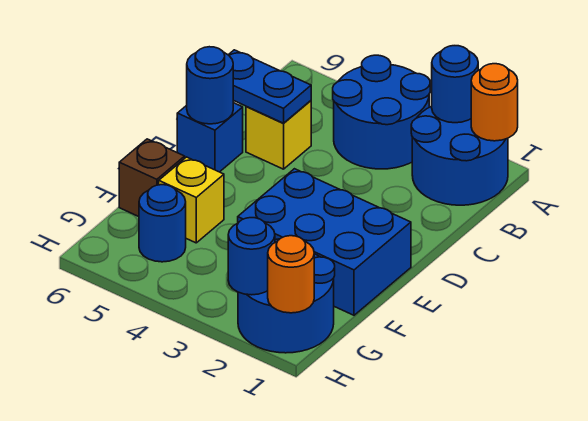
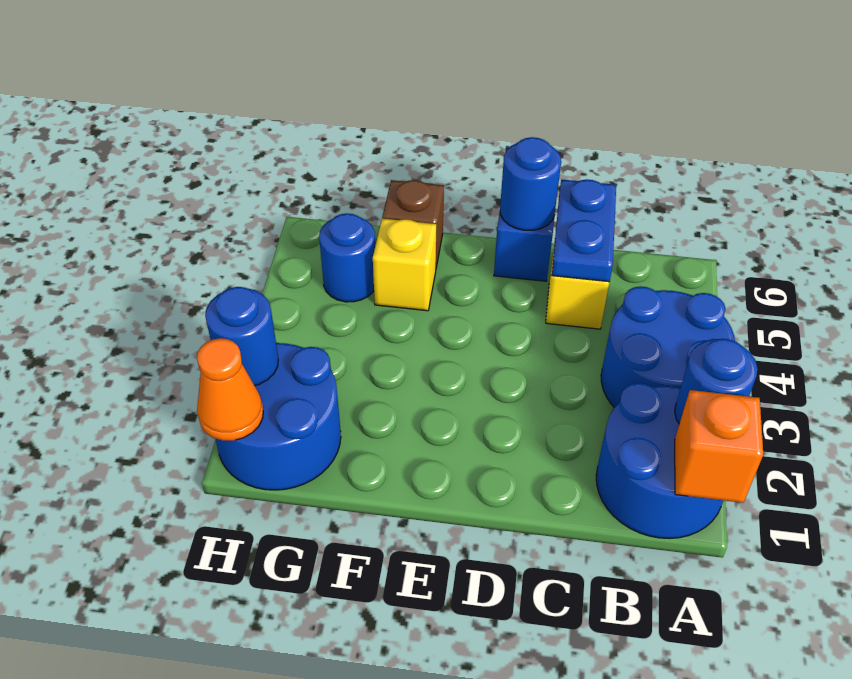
orange 1x1 round brick [471,64,518,141] -> orange 1x1 brick [675,390,763,503]
blue 2x3 brick [238,169,411,315] -> none
orange 1x1 round brick [268,236,314,313] -> orange 1x1 cone [197,338,263,441]

